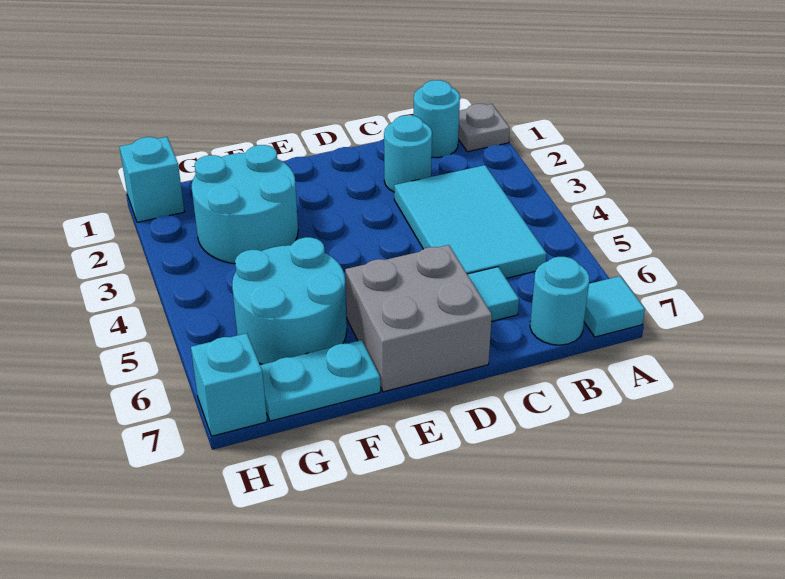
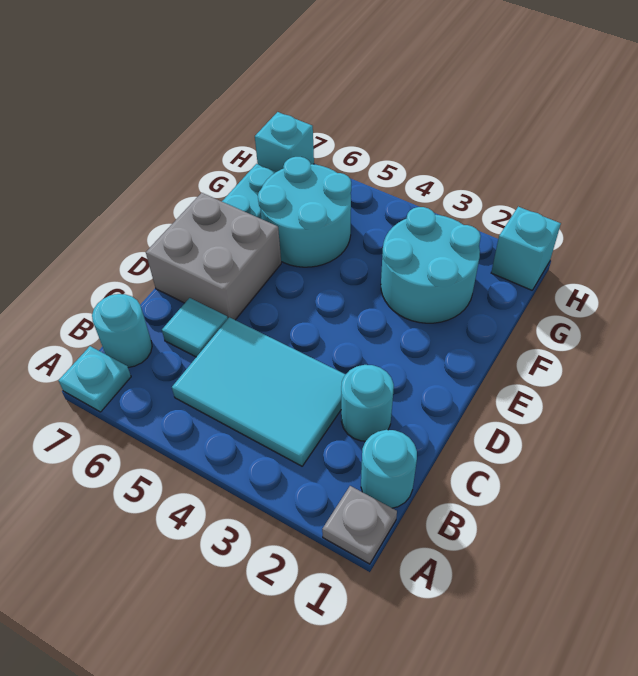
cyan 1x1 tile [584,276,645,337] -> cyan 1x1 plate [58,346,131,412]

